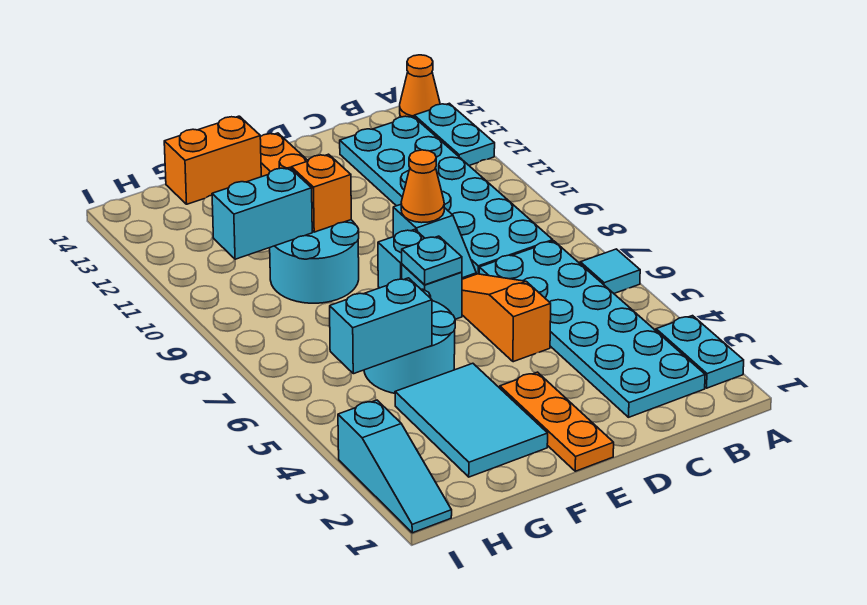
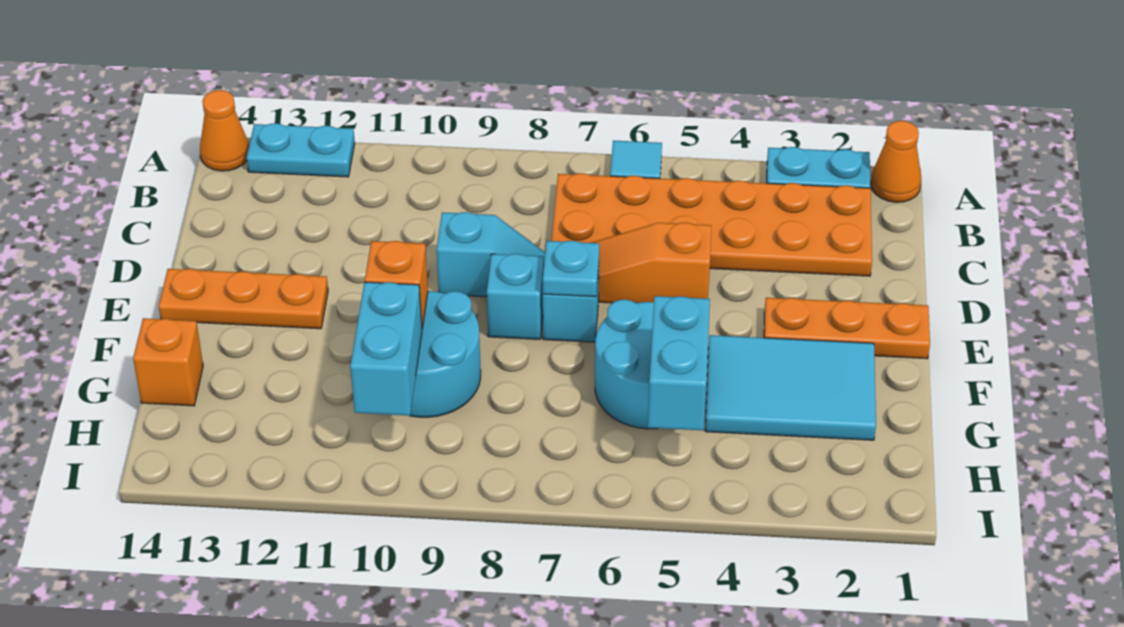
cyan 2x6 plate [479,241,705,417] -> orange 2x6 plate [551,173,872,276]
cyan 2x6 plate [340,116,553,274] -> none
orange 1x1 cone [401,150,444,223] -> orange 1x1 cone moved to [871,121,921,202]
orange 1x2 brick [164,116,261,204] -> orange 1x1 brick [133,318,203,406]
cyan 1x3 slope [338,400,452,533] -> none

